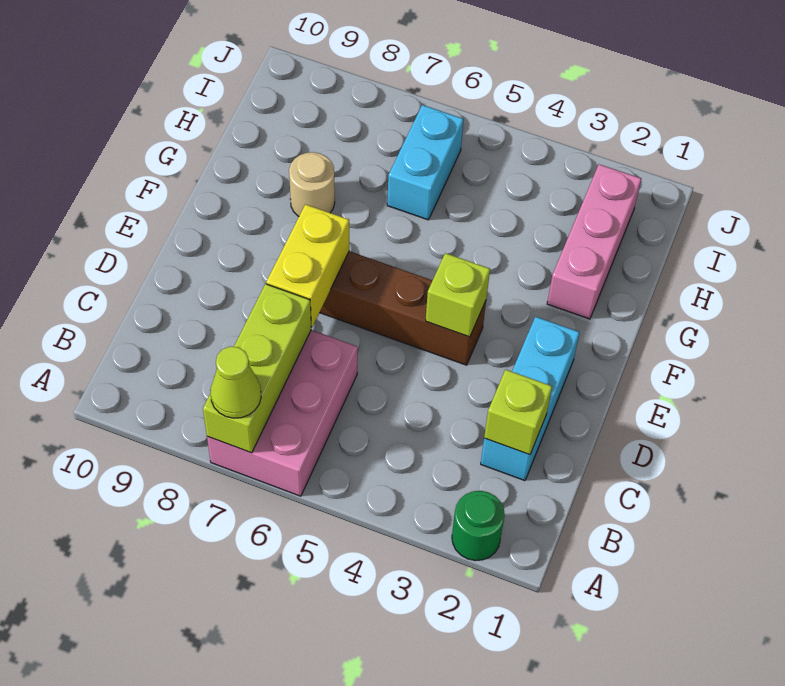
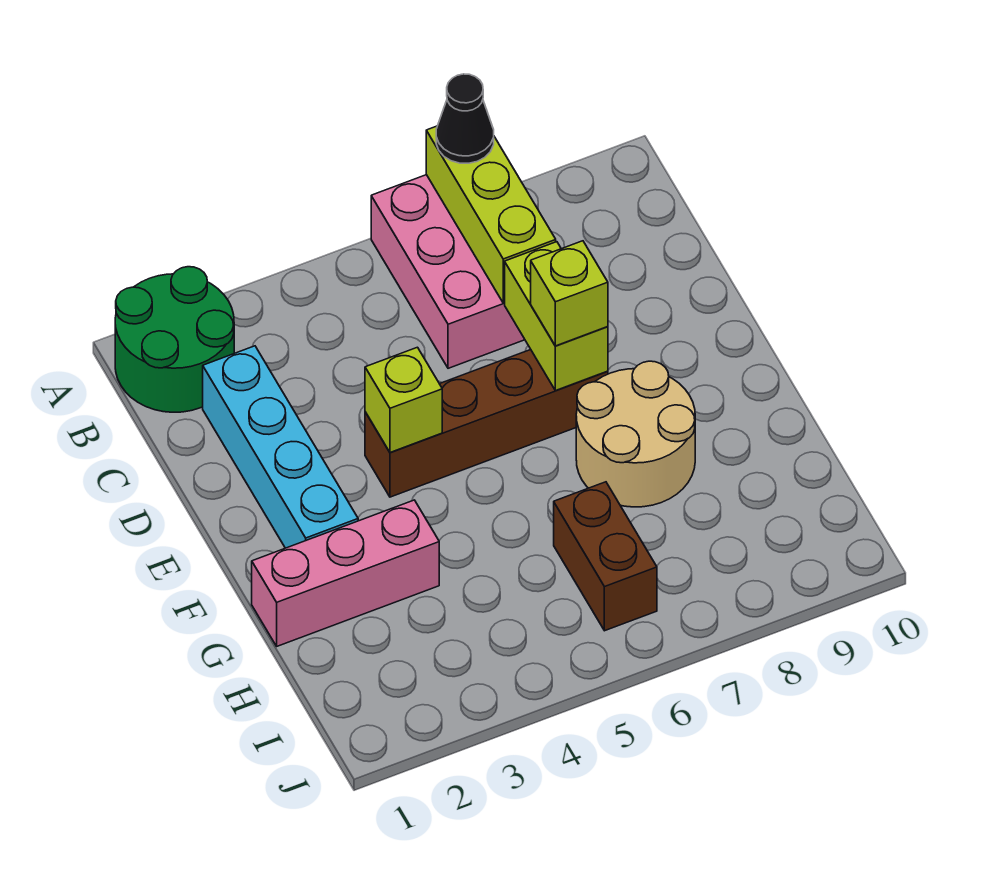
green 1x1 round brick [452,490,505,561] -> green 2x2 round brick [115,267,234,412]
lime 1x1 cone [210,346,261,418] -> black 1x1 cone [436,74,494,163]
cyan 1x3 brick [481,317,580,481] -> cyan 1x4 brick [203,346,358,548]
lime 1x1 brick [484,370,552,455] -> lime 1x1 brick moved to [531,241,608,346]
yellow 1x2 brick [266,204,349,327] -> lime 1x2 brick [505,242,608,391]
pink 1x3 brick [547,164,641,319] -> pink 1x3 brick turned to [252,500,439,646]
tan 1x1 round brick [289,152,335,216] -> tan 2x2 round brick [576,361,695,507]
cyan 1x2 brick [387,105,464,220] -> brown 1x2 brick [554,482,657,631]

